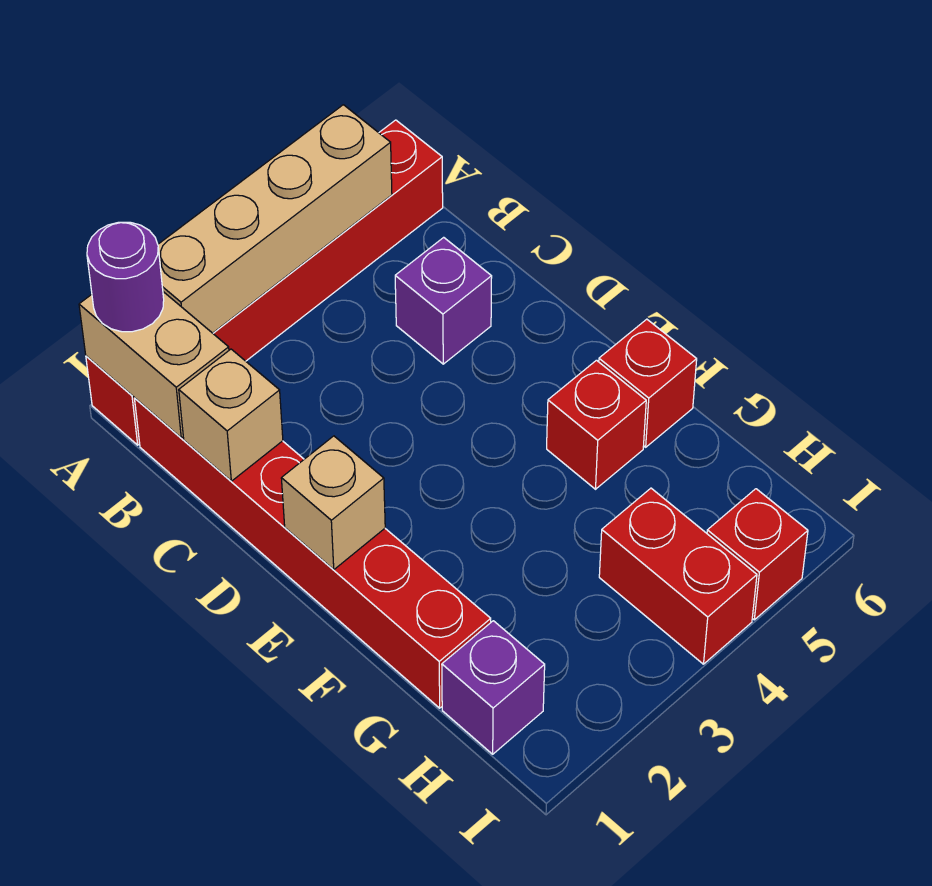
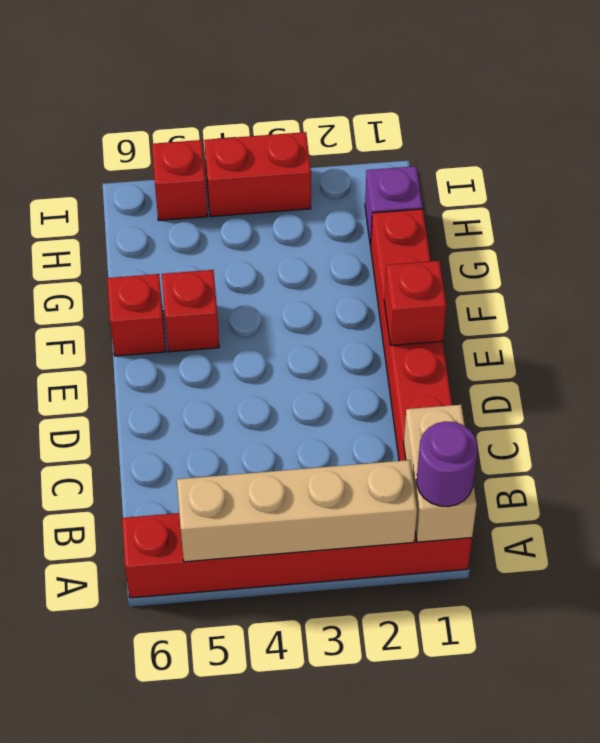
tan 1x1 brick [179,349,283,481] -> none
purple 1x1 brick [395,237,492,364] -> none
tan 1x1 brick [281,436,385,570] -> red 1x1 brick [384,261,446,346]
red 1x2 brick [599,488,757,664] -> red 1x2 brick turned to [204,132,311,217]

